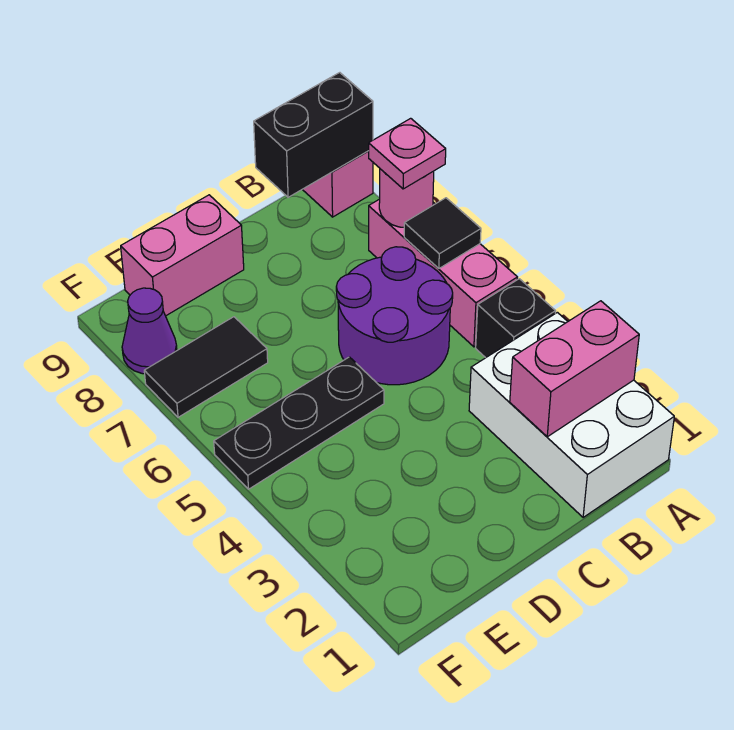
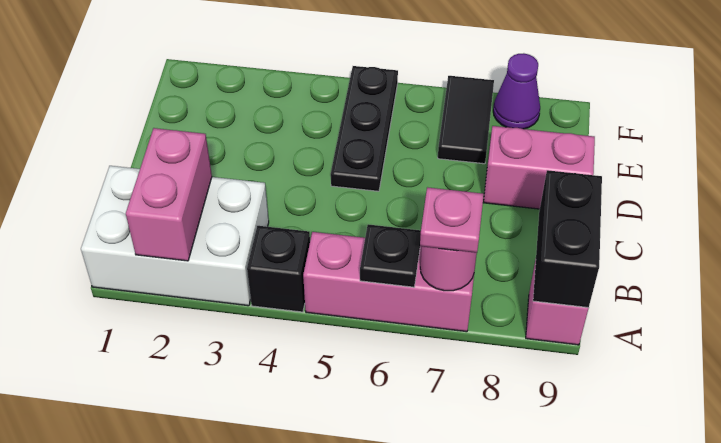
black 1x1 tile [404,198,481,268] -> black 1x1 plate [360,224,421,287]
purple 2x2 round brick [336,247,453,385] -> none
pink 1x2 brick [121,195,244,316] -> pink 1x2 brick turned to [484,126,595,209]

